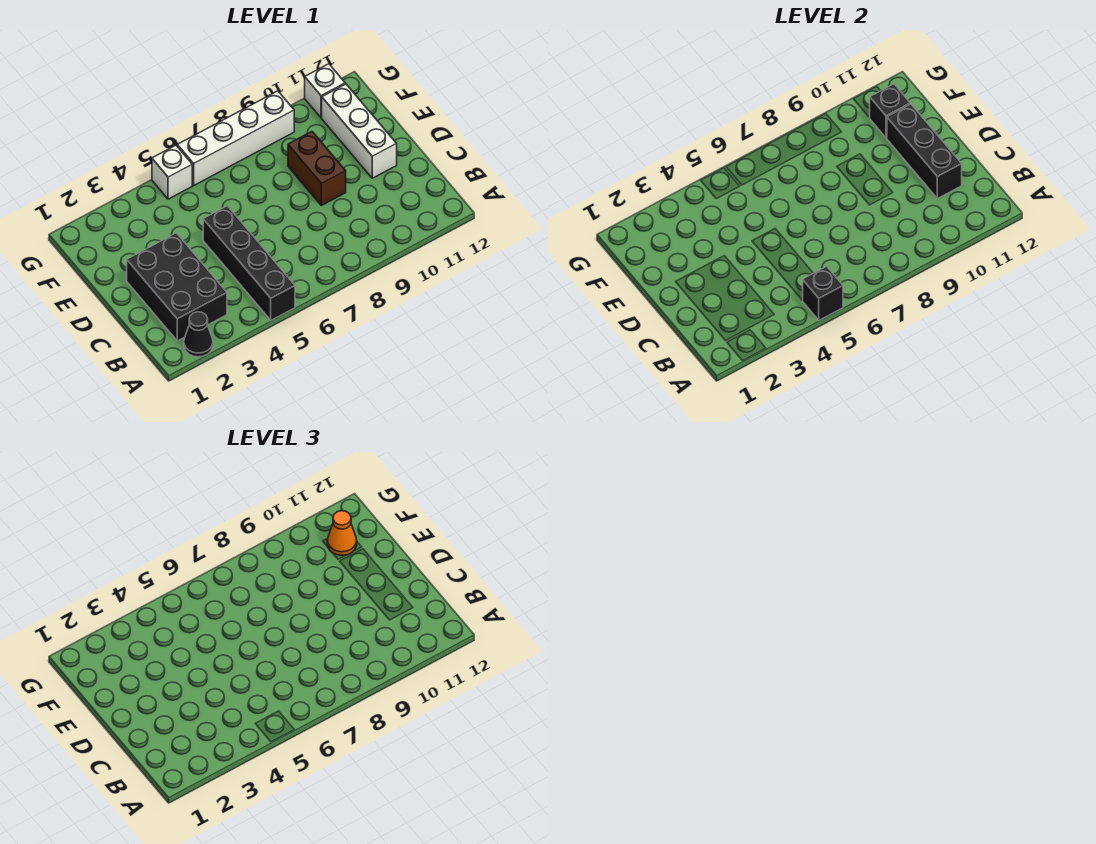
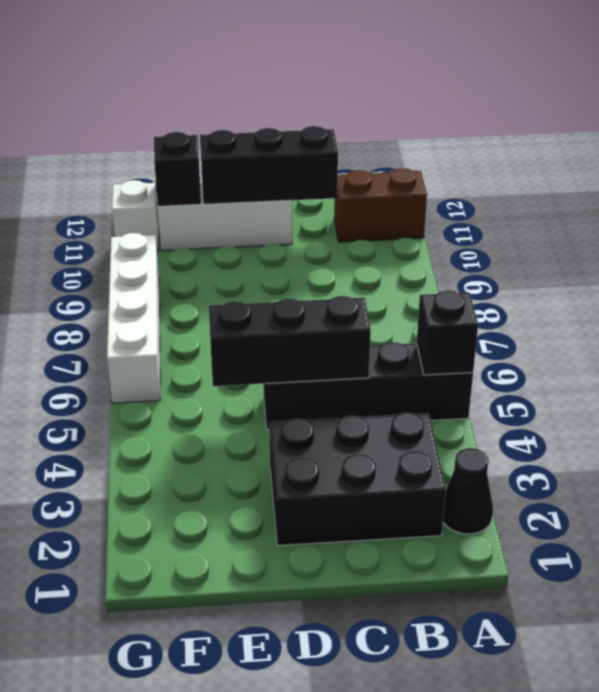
none -> black 1x3 brick [209,296,371,386]
brown 1x2 brick [288,132,346,205] -> brown 1x2 brick moved to [334,168,427,242]
orange 1x1 cone [327,511,357,555] -> none
white 1x1 brick [152,145,192,199] -> none

